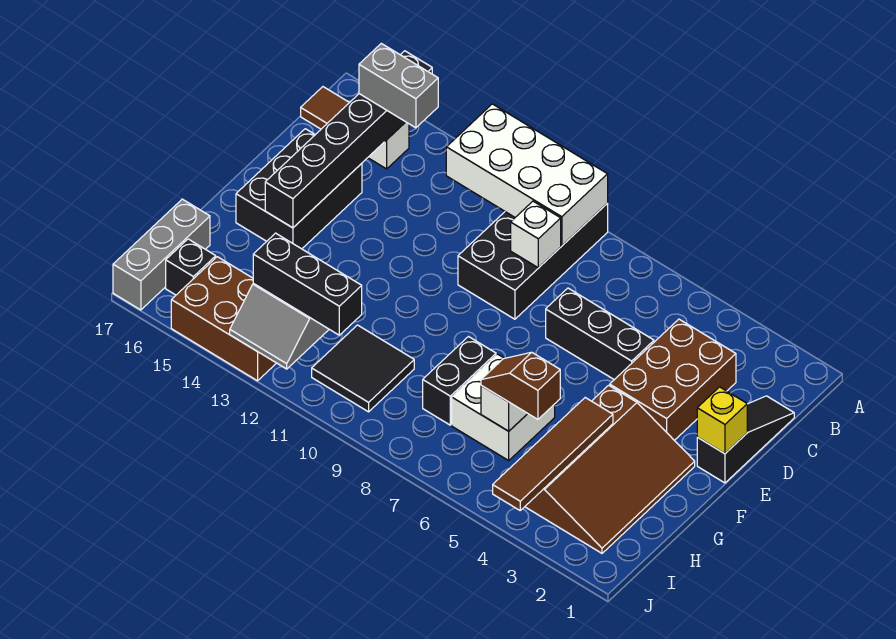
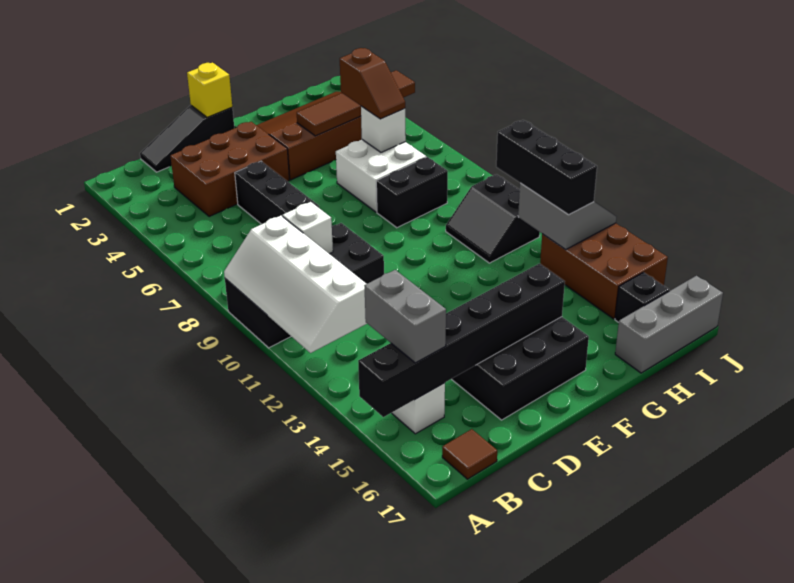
white 2x4 brick [446,104,608,246] -> white 2x4 slope [224,216,367,353]
black 2x2 tile [312,325,414,412] -> black 2x2 slope [446,174,540,263]

